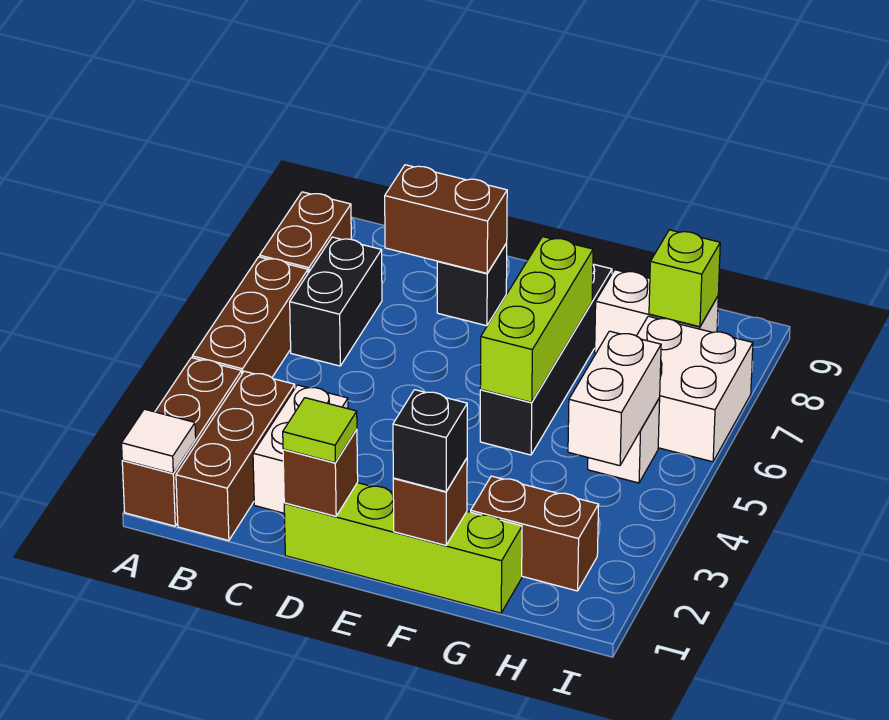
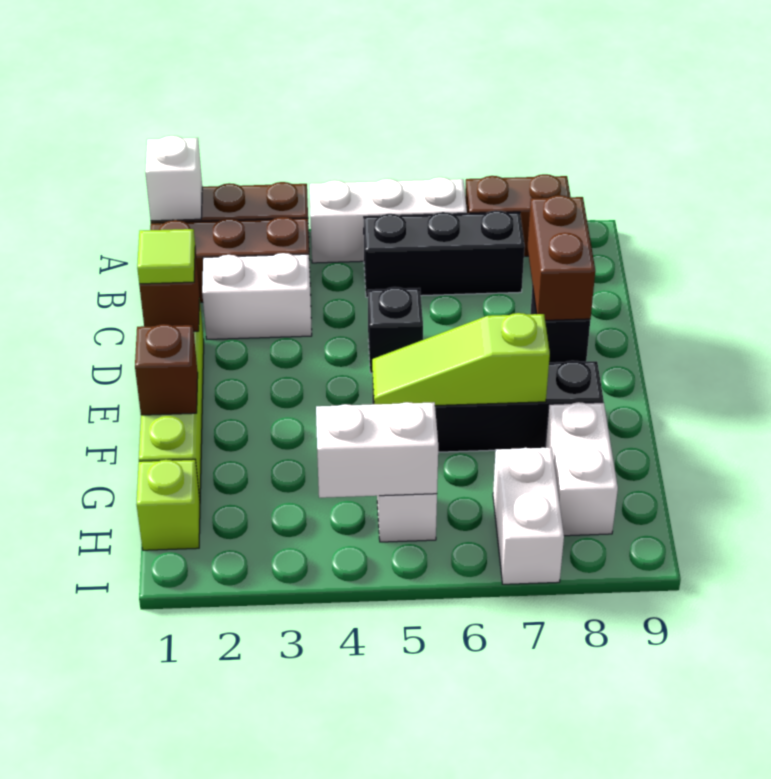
white 1x1 tile [122,409,196,473] -> white 1x1 brick [145,136,202,221]
brown 1x3 brick [192,257,308,377] -> white 1x3 brick [310,177,467,263]
black 1x2 brick [290,237,382,366] -> black 1x3 brick [364,210,525,297]
black 1x1 brick [393,390,467,492] -> black 1x1 brick moved to [368,287,423,373]
lime 1x3 brick [480,237,593,402] -> lime 1x3 slope [372,313,550,406]
brown 1x2 brick [471,476,599,591] -> none
white 2x2 brick [637,316,753,462] -> white 1x2 brick [493,447,564,584]
lime 1x1 brick [649,230,720,327] -> lime 1x1 brick moved to [137,459,200,550]

